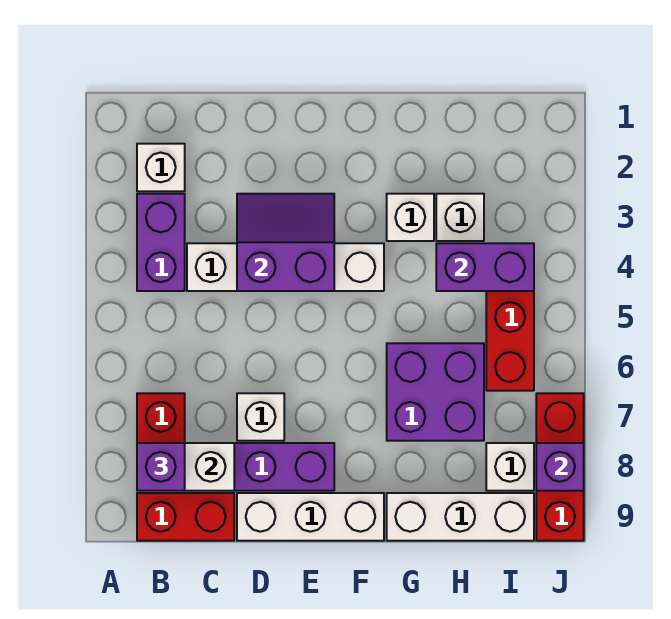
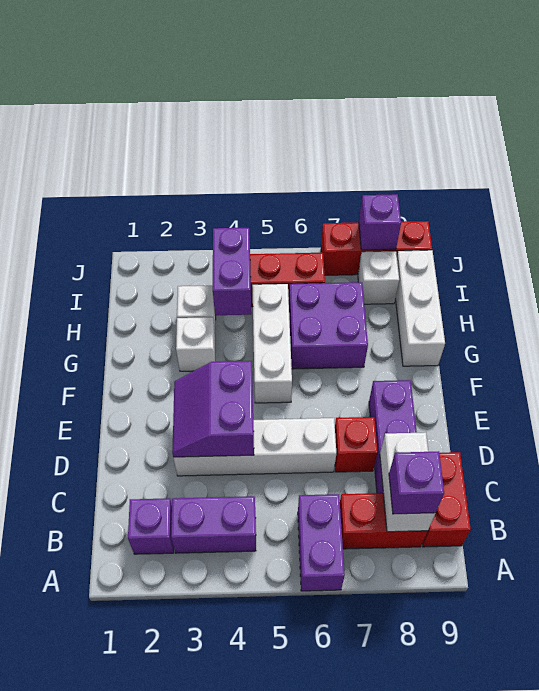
none -> purple 1x2 brick [298,494,345,591]
white 1x1 brick [137,144,185,191] -> purple 1x1 brick [128,498,174,554]
white 1x4 brick [187,243,384,291] -> white 1x4 brick turned to [173,418,336,476]
white 1x1 brick [237,393,284,441] -> red 1x1 brick [335,417,378,472]
white 1x3 brick [237,493,384,541] -> white 1x3 brick moved to [252,284,292,403]

